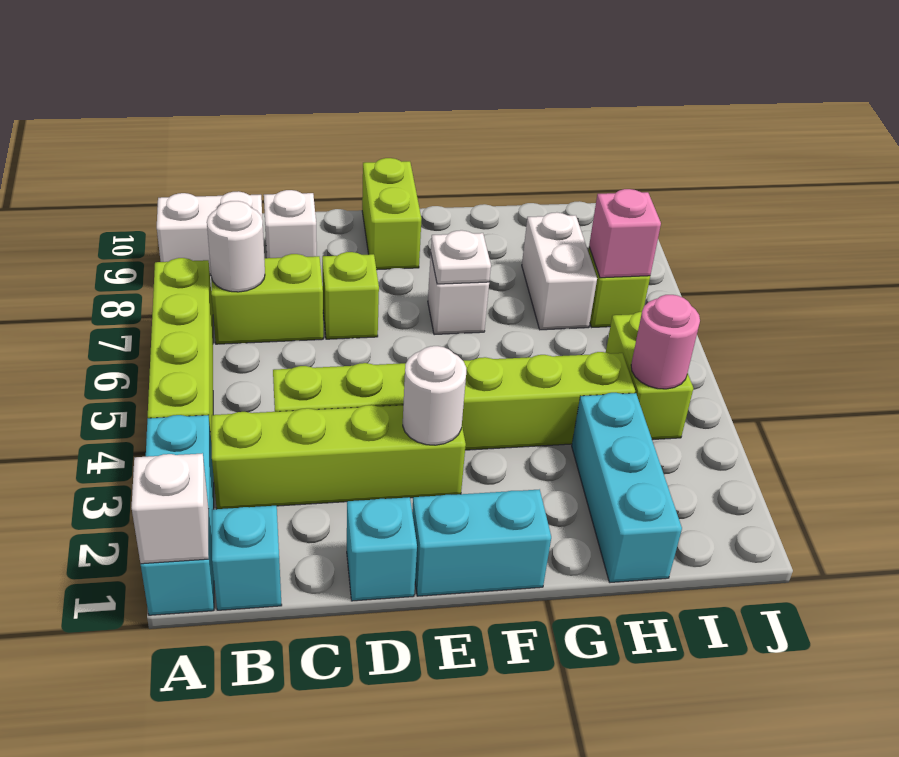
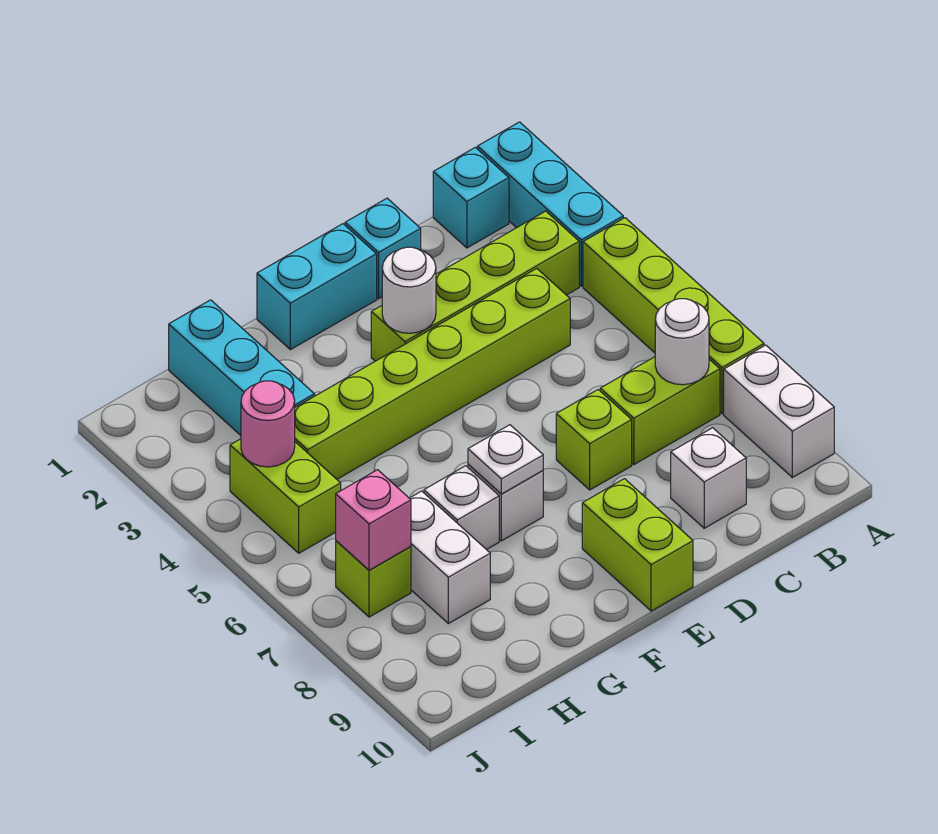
white 1x1 brick [132,453,209,564] -> white 1x1 brick moved to [424,466,499,550]
white 1x2 brick [157,191,262,276] -> white 1x2 brick turned to [724,345,834,478]

